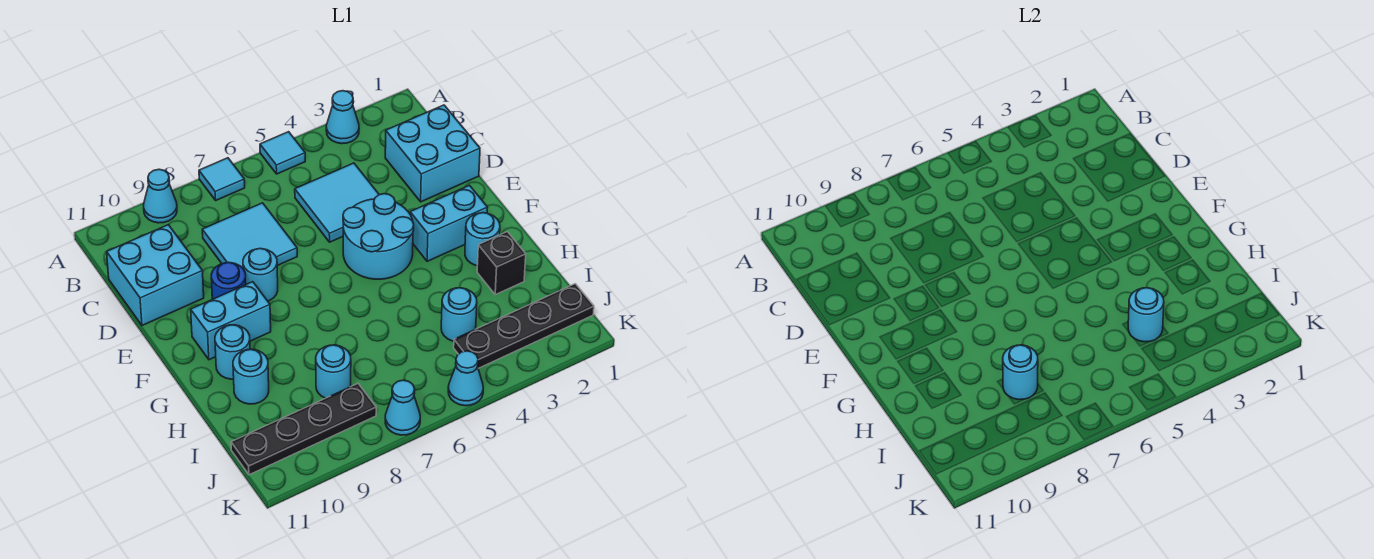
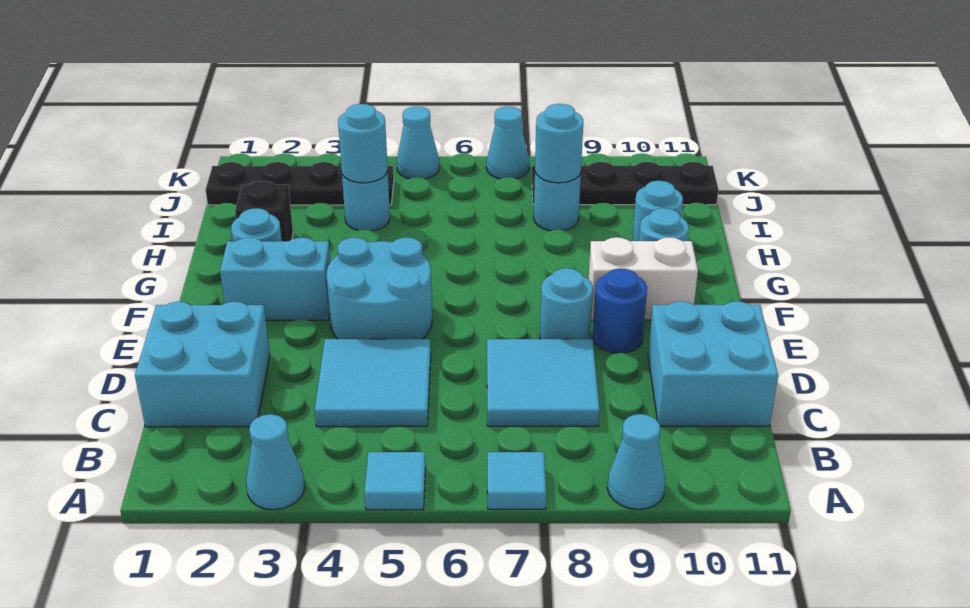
cyan 1x2 brick [191,282,271,360] -> white 1x2 brick [589,237,698,320]

